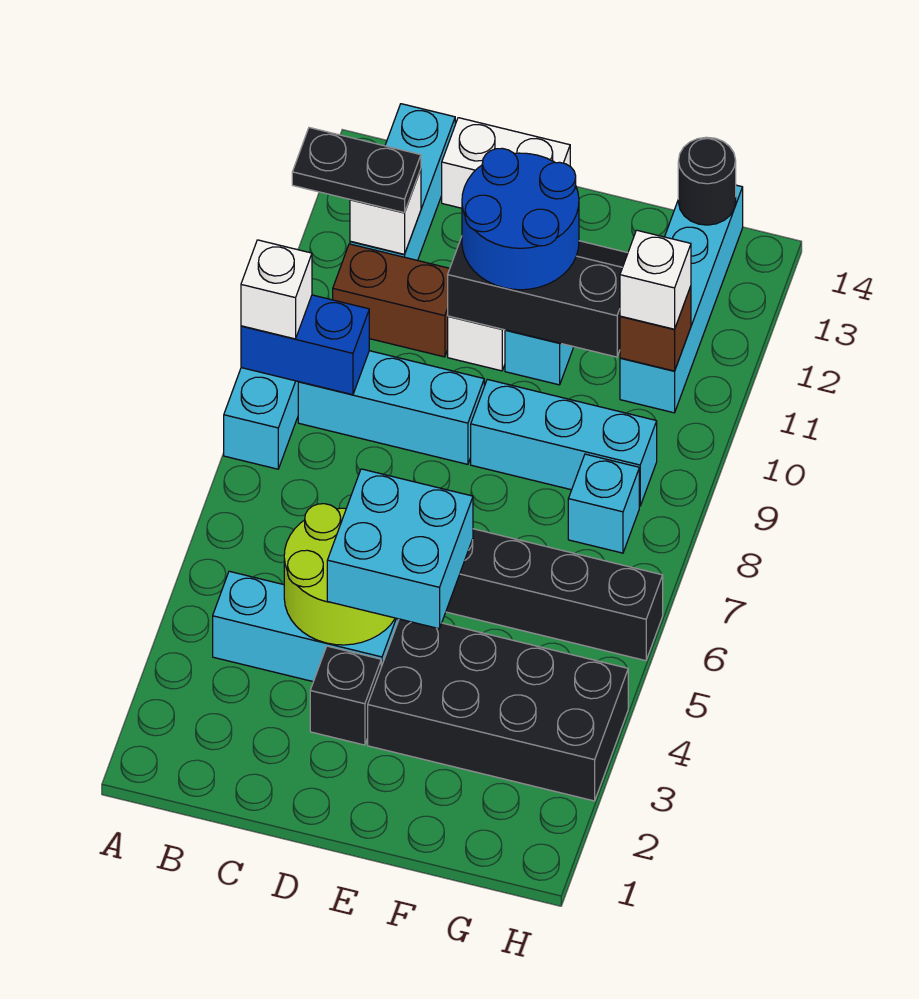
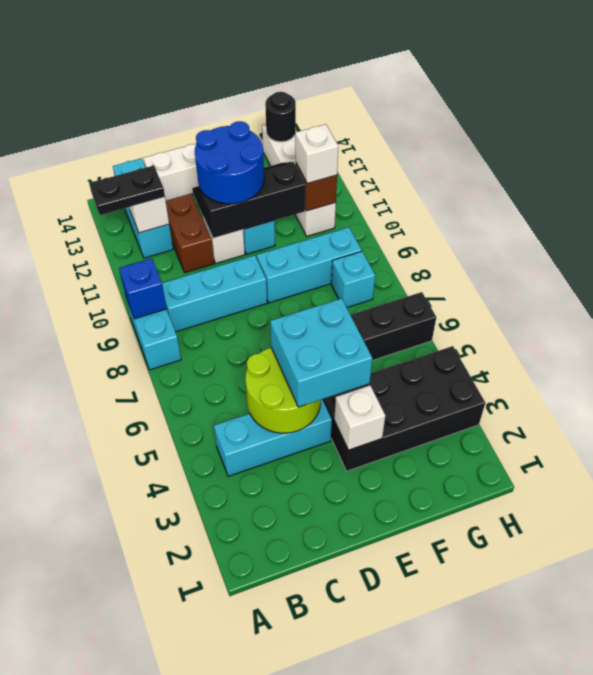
blue 1x2 brick [241,295,369,395] -> blue 1x1 brick [119,258,167,319]
white 1x1 brick [241,240,312,339] -> white 1x1 brick moved to [334,385,385,450]
brown 1x2 brick [333,244,450,357] -> brown 1x2 brick turned to [166,194,214,273]
black 1x1 brick [310,646,381,745] -> none
cyan 1x4 brick [620,185,743,413] -> white 1x4 brick [262,125,336,236]

